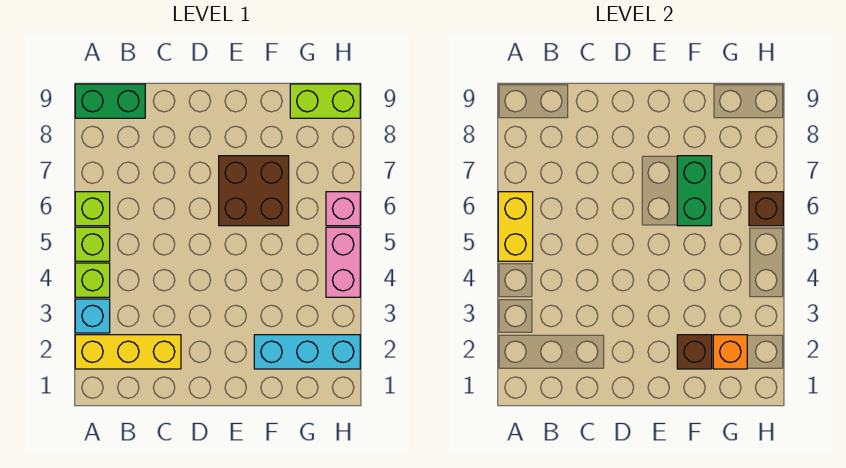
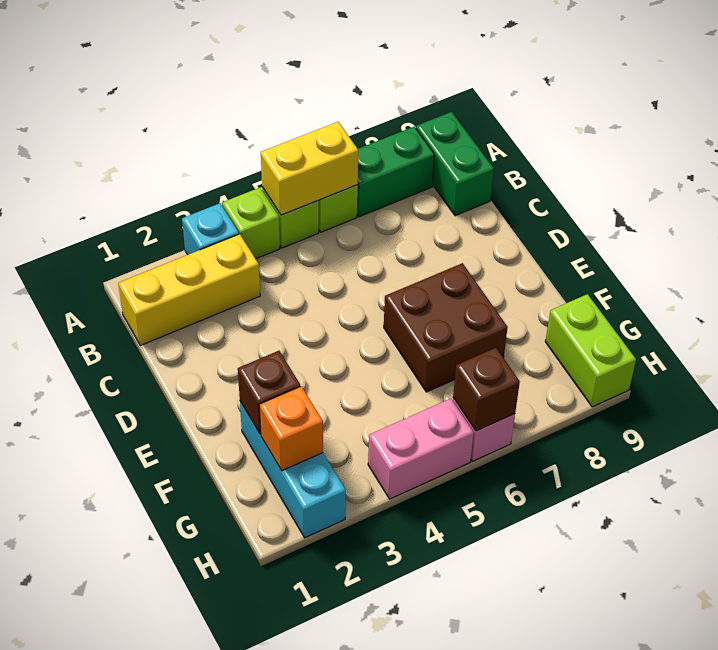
yellow 1x3 brick [75,335,181,369] -> yellow 1x3 brick turned to [118,234,260,346]
green 1x2 brick [677,156,712,226] -> green 1x2 brick moved to [357,127,434,217]

